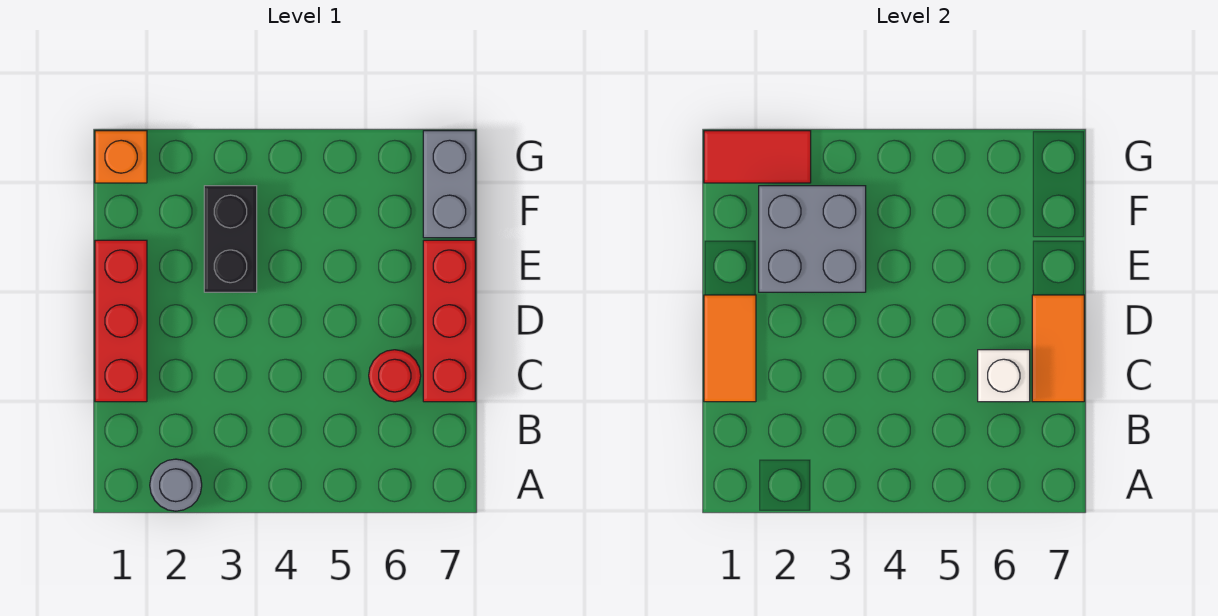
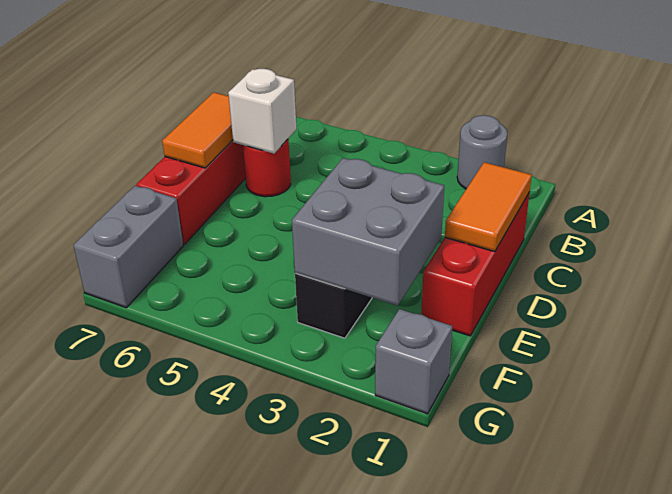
orange 1x1 brick [95,131,147,183] -> grey 1x1 brick [375,309,452,414]
red 1x2 tile [704,131,811,183] -> none

